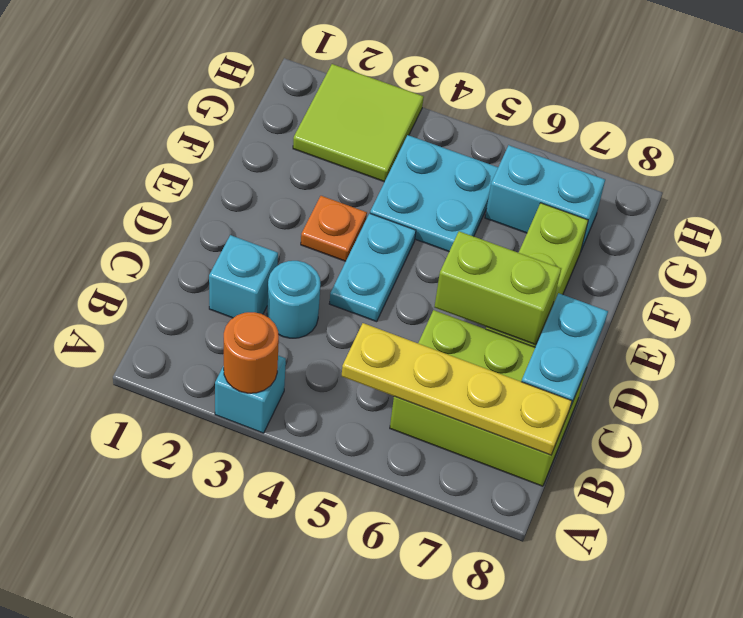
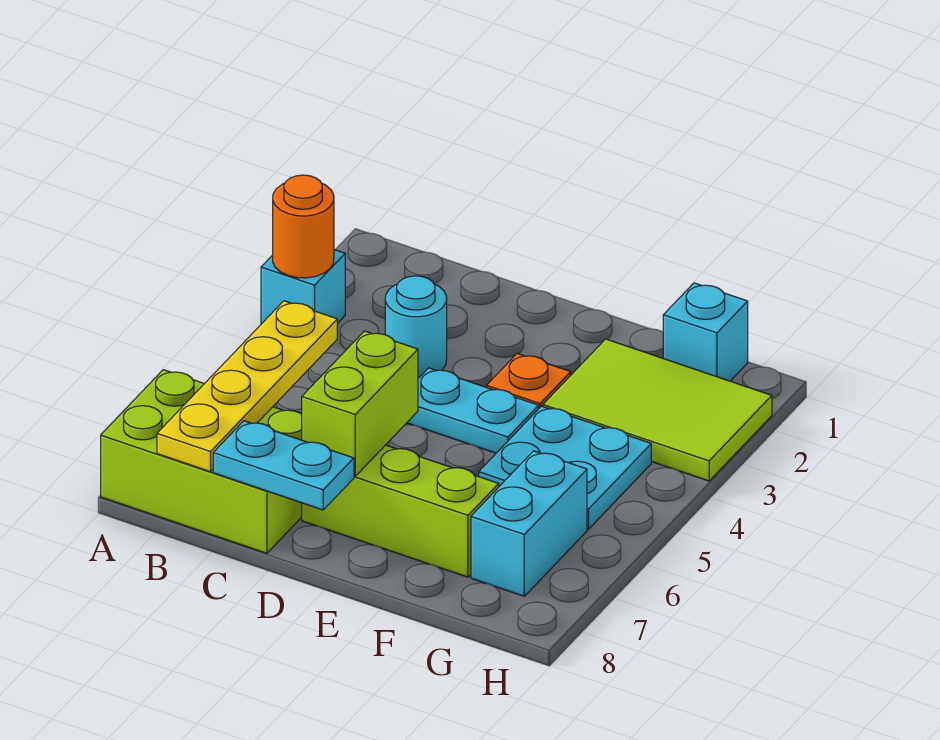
lime 2x3 brick [390,310,586,486] -> lime 2x3 brick turned to [101,370,302,553]
cyan 1x1 brick [209,235,278,318] -> cyan 1x1 brick moved to [663,283,748,381]
lime 2x2 tile [293,64,424,182] -> lime 2x3 tile [543,339,772,481]

